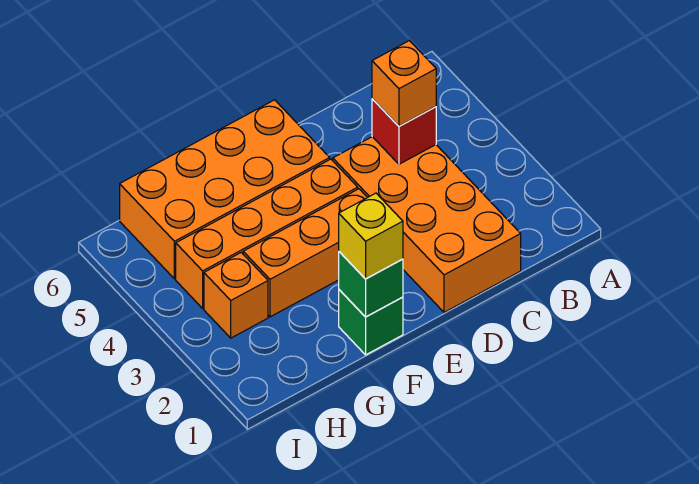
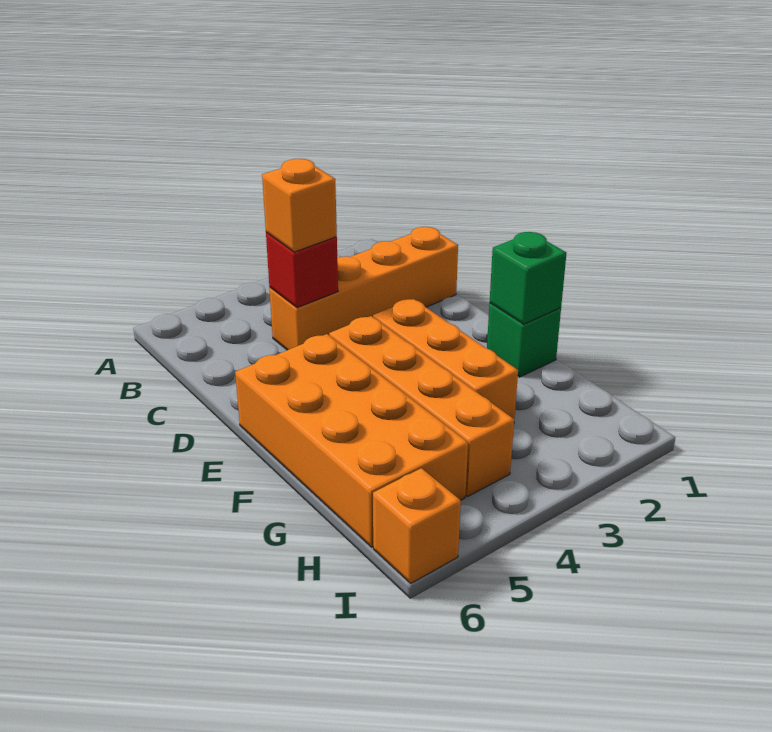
orange 2x4 brick [333,137,521,312] -> orange 1x4 brick [269,227,458,350]
yellow 1x1 brick [339,193,403,279] -> none
orange 1x1 brick [204,252,268,338] -> orange 1x1 brick moved to [373,468,461,583]

